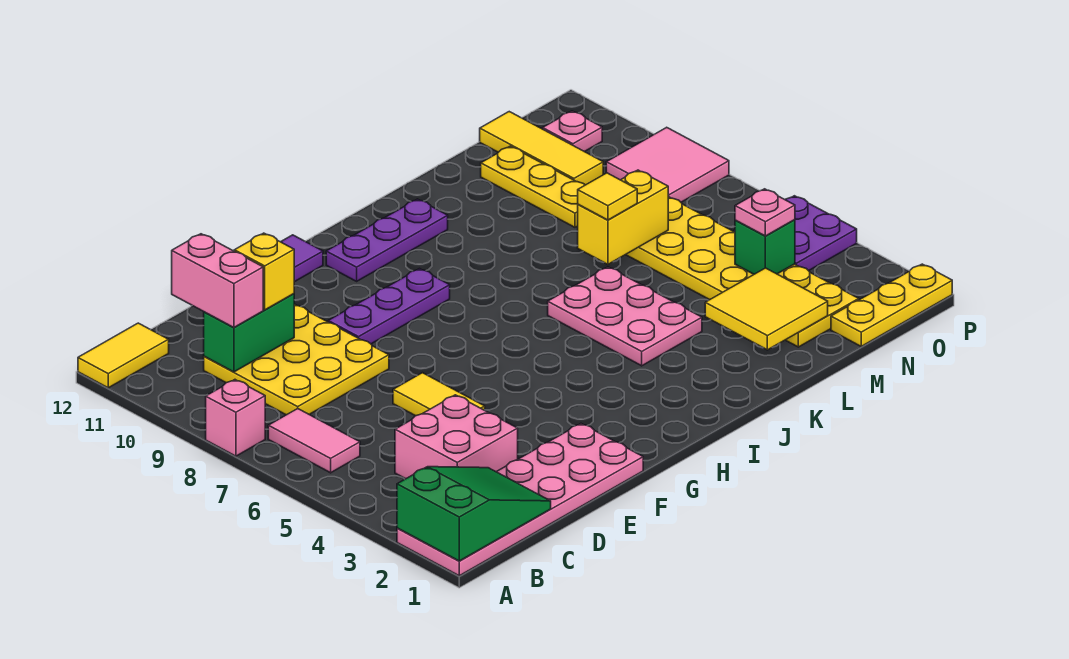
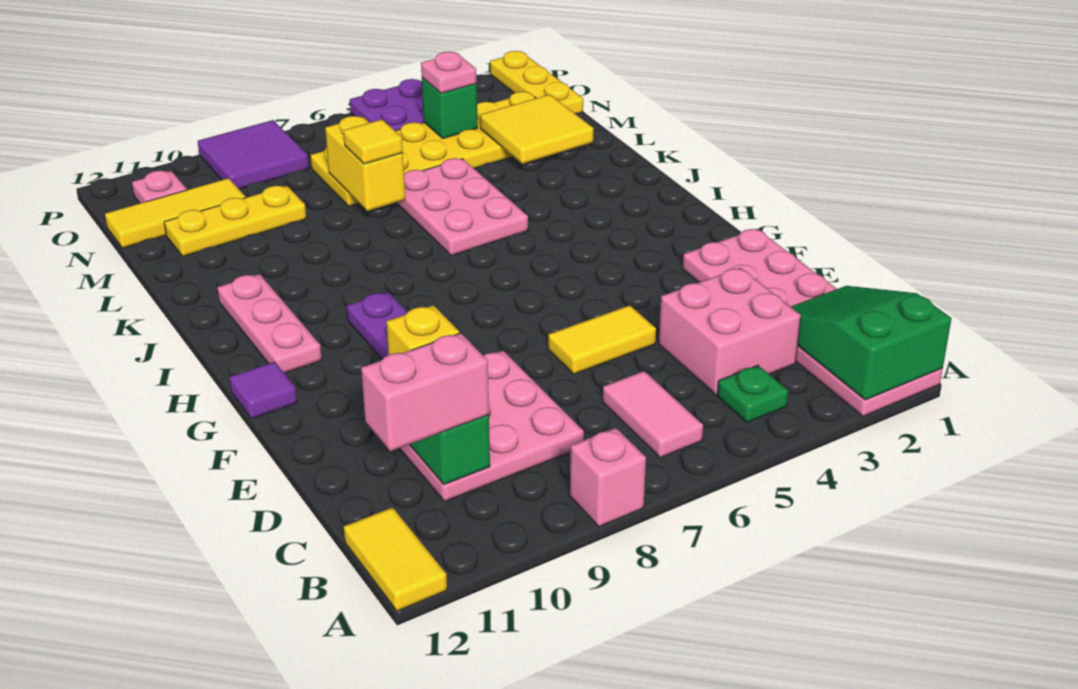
none -> green 1x1 plate [717,365,788,422]
pink 1x2 tile [268,409,360,473] -> pink 1x2 tile turned to [603,371,703,458]
yellow 3x3 plate [204,304,389,415] -> pink 3x3 plate [399,351,584,502]
purple 1x3 plate [326,199,448,281] -> pink 1x3 plate [217,274,322,373]
pink 2x3 plate [548,267,702,366] -> pink 2x3 plate turned to [396,158,528,256]
pink 2x2 tile [606,127,729,202] -> purple 2x2 tile [198,120,309,189]

